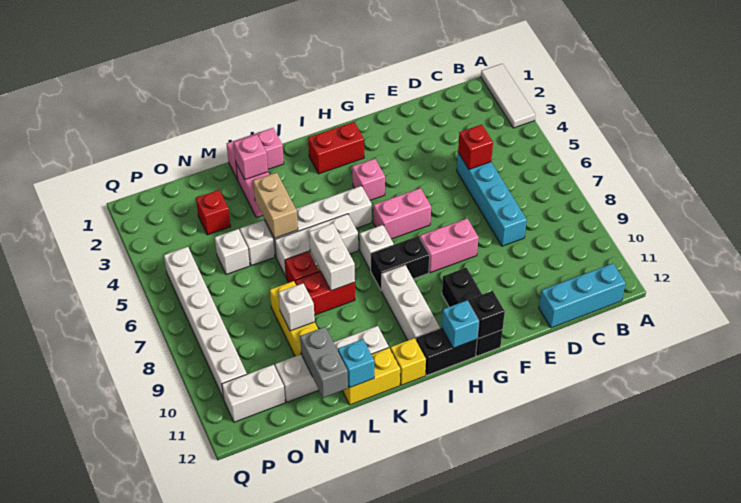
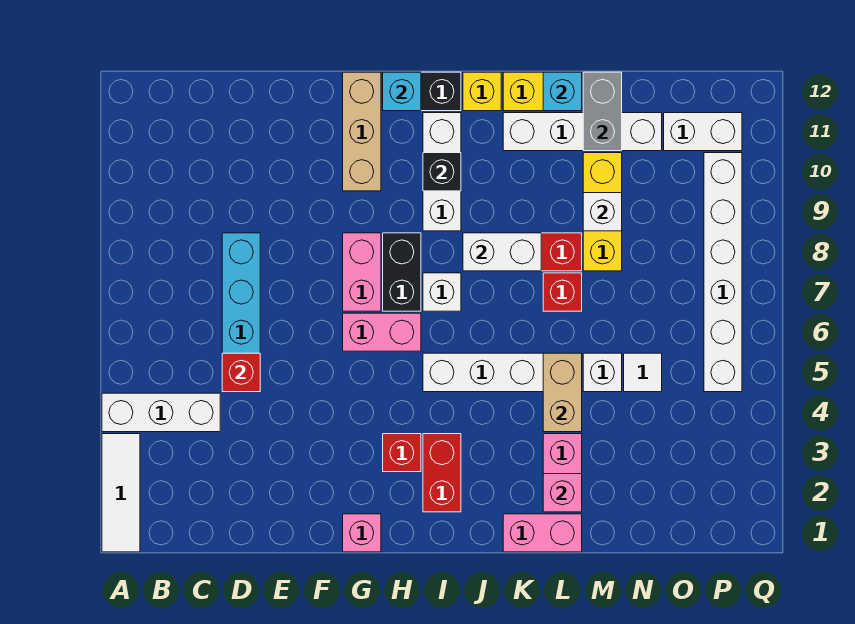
cyan 1x3 brick [539,263,626,328] -> none
pink 1x2 brick [420,219,479,273] -> pink 1x2 brick turned to [343,233,381,311]
black 1x3 brick [442,268,502,356] -> tan 1x3 brick [343,72,381,191]
black 1x1 brick [468,291,505,338] -> black 1x1 brick moved to [423,153,461,191]
red 1x2 brick [308,122,364,174] -> red 1x2 brick turned to [423,434,461,512]
pink 1x1 brick [352,159,385,200] -> pink 1x1 brick moved to [343,514,381,552]
black 1x2 brick [371,236,430,291] -> black 1x2 brick turned to [383,233,421,311]
white 1x3 brick [275,214,358,276] -> white 1x3 brick moved to [102,393,220,432]
white 1x2 brick [309,223,355,291] -> white 1x2 brick turned to [463,233,541,271]
red 1x1 brick [196,190,231,235] -> red 1x1 brick moved to [383,434,421,472]
white 1x1 brick [215,229,250,275] -> white 1x1 tile [624,353,662,392]

